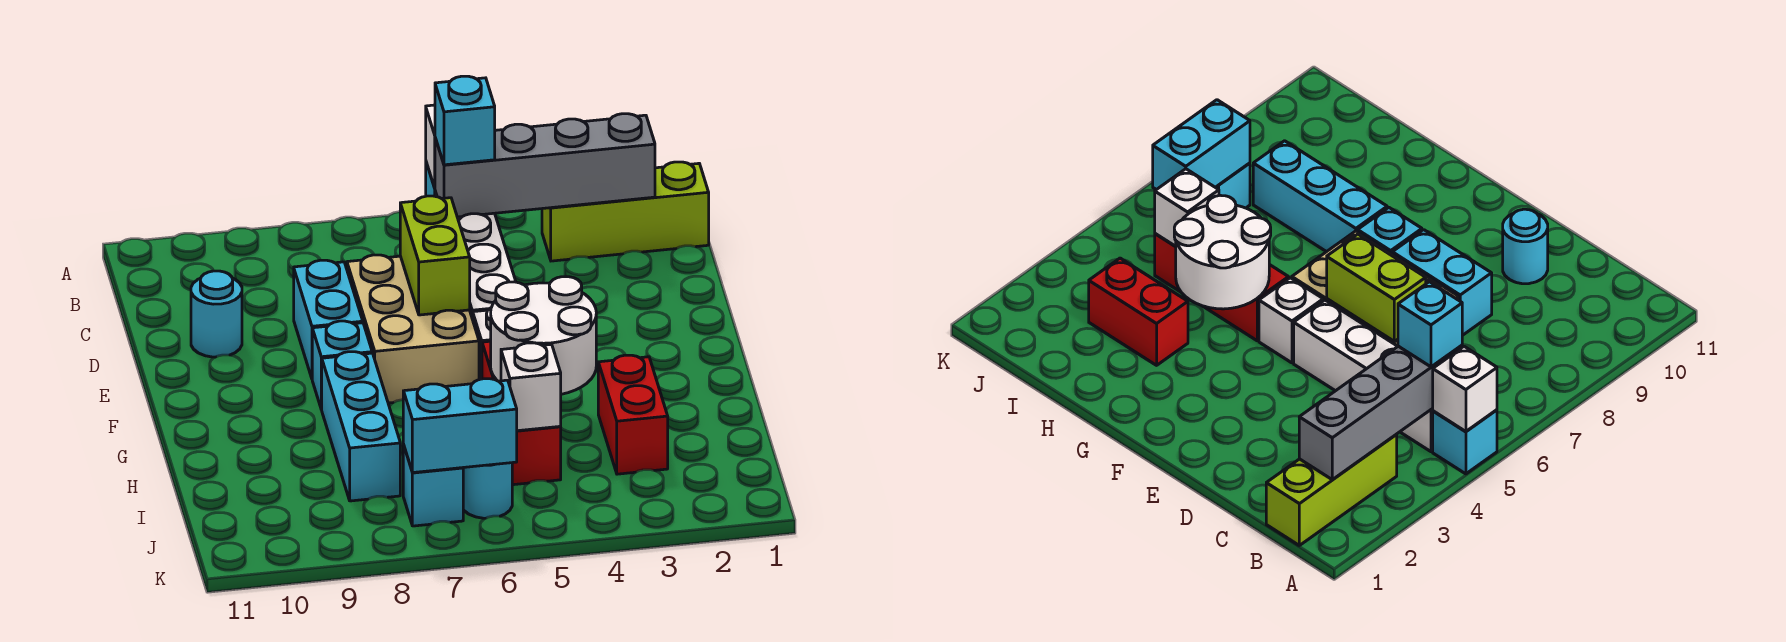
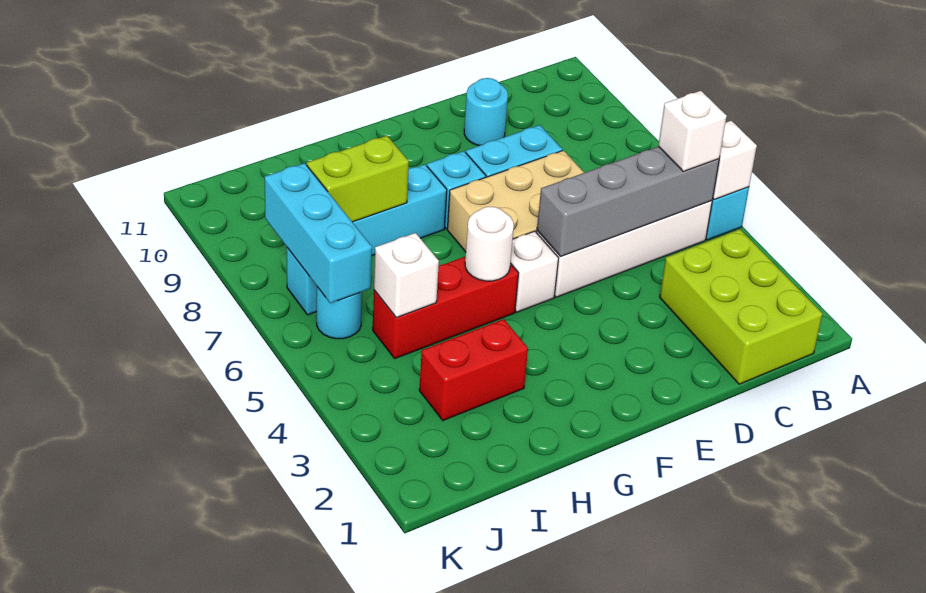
lime 1x3 brick [542,162,709,261] -> lime 2x3 brick [660,229,822,384]
grey 1x4 brick [435,114,655,217] -> grey 1x4 brick turned to [537,146,719,257]
cyan 1x1 brick [435,76,495,165] -> white 1x1 brick [658,91,727,172]
lime 1x2 brick [400,196,470,315] -> lime 1x2 brick moved to [307,136,409,222]
white 2x2 round brick [491,277,596,394] -> white 1x1 round brick [465,207,514,281]
cyan 1x2 brick [403,379,517,473] -> cyan 1x3 brick [265,163,372,303]

